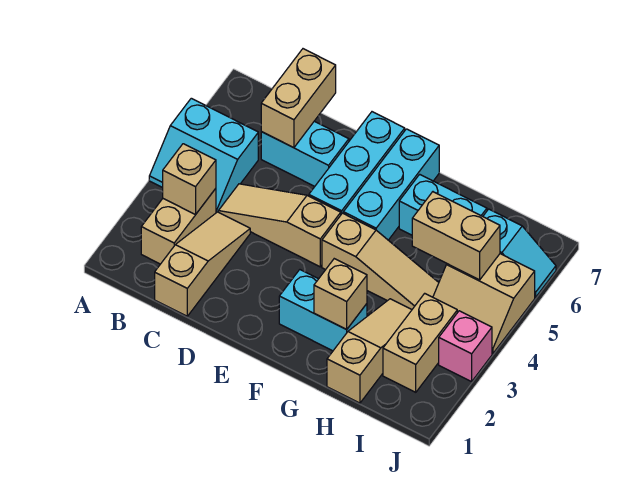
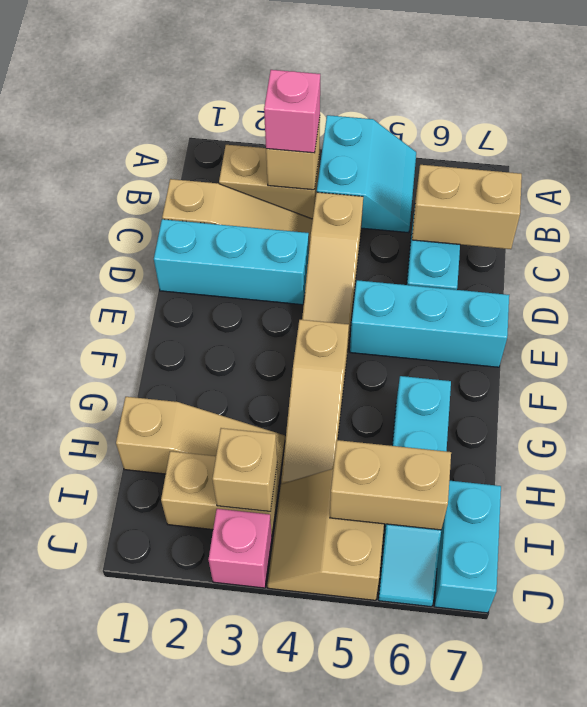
cyan 2x2 slope [149,98,258,213] -> cyan 2x2 slope turned to [317,115,416,233]
none -> pink 1x1 brick [264,70,320,153]
tan 1x3 slope [219,184,341,267] -> tan 1x3 slope turned to [302,192,363,352]
cyan 1x2 brick [279,270,367,351] -> cyan 1x2 brick moved to [434,481,501,613]
cyan 1x3 brick [343,129,439,240] -> cyan 1x3 brick moved to [154,219,309,305]
tan 1x1 brick [314,259,367,329] -> tan 1x1 brick moved to [212,428,277,511]
tan 1x2 brick [412,192,500,280] -> tan 1x2 brick turned to [330,440,451,530]

